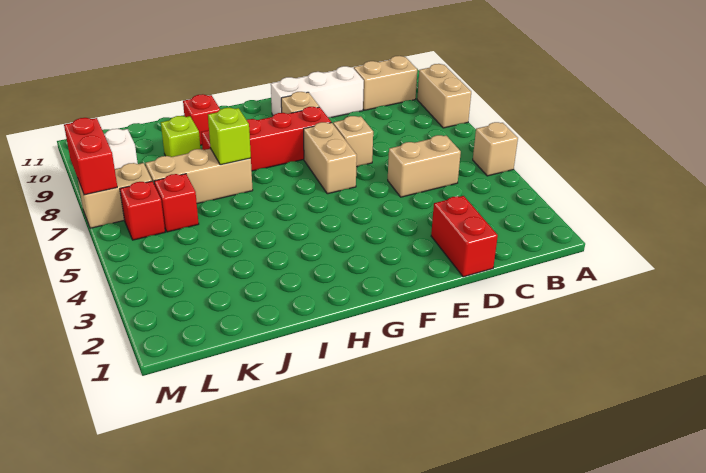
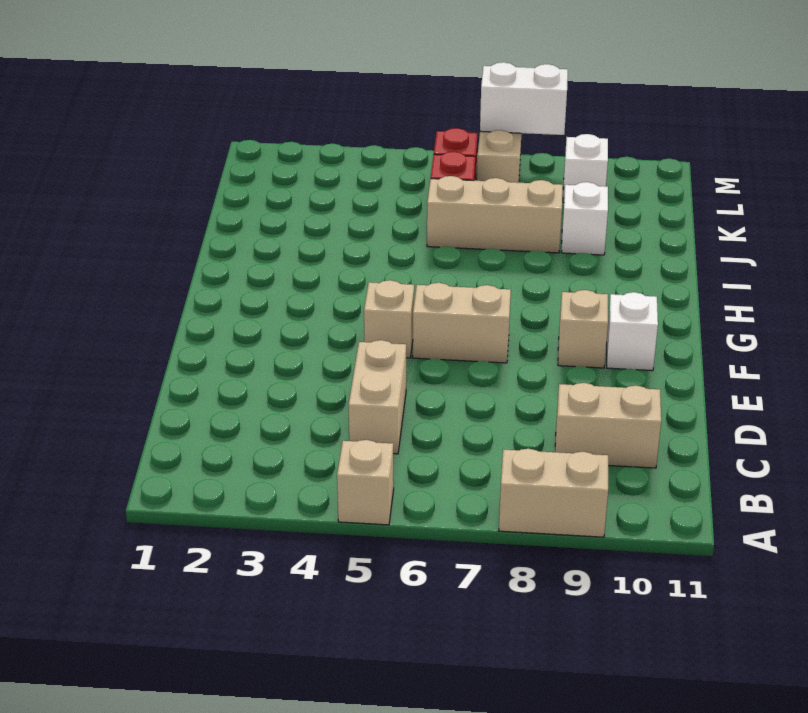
tan 1x2 brick [354,56,417,110] -> tan 1x2 brick turned to [555,383,661,468]
red 1x2 brick [431,196,498,277] -> none
white 1x3 brick [271,66,364,117] -> white 1x1 brick [607,292,658,371]
tan 1x1 brick [333,116,373,167] -> tan 1x1 brick moved to [364,280,414,358]
red 1x4 brick [201,107,331,171] -> none
tan 1x3 brick [145,149,253,204] -> tan 1x3 brick turned to [427,176,563,253]
lime 1x1 brick [208,108,251,165] -> none
red 1x1 brick [183,94,220,145] -> none
lime 1x1 brick [161,116,201,157] -> white 1x1 brick [561,182,608,255]
red 1x2 brick [64,118,117,195] -> white 1x2 brick [480,62,568,135]

